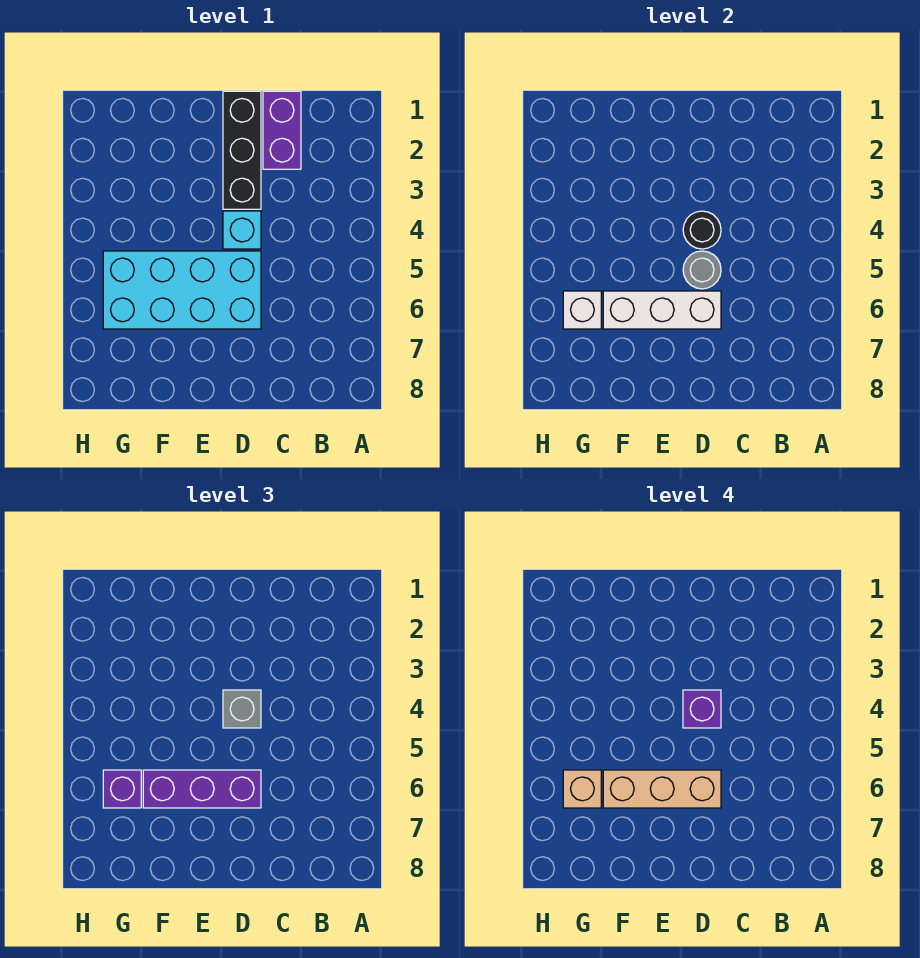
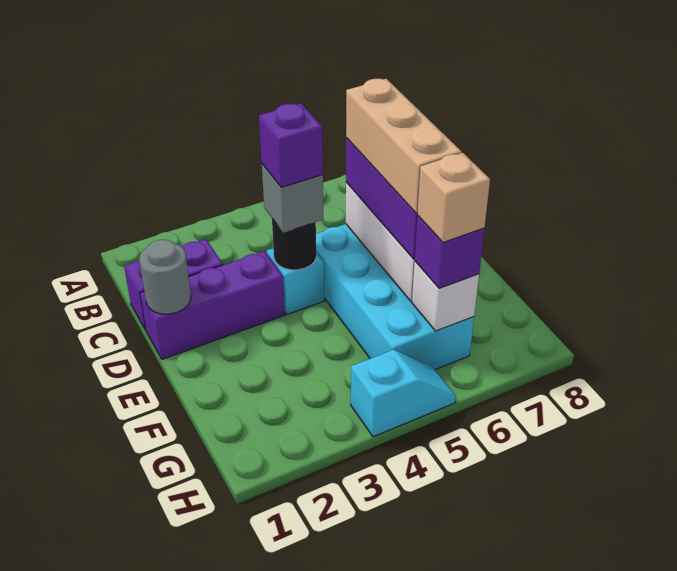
black 1x3 brick [223,91,261,209] -> purple 1x3 brick [140,251,285,359]
grey 1x1 round brick [683,251,721,289] -> grey 1x1 round brick moved to [139,240,191,314]
none -> cyan 1x2 slope [351,350,456,437]

